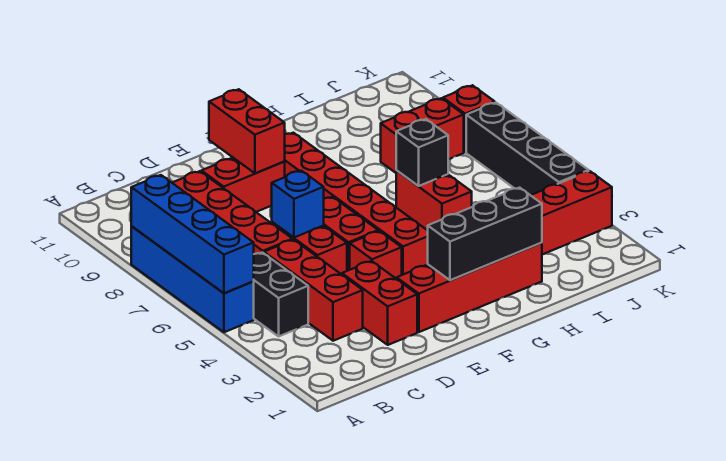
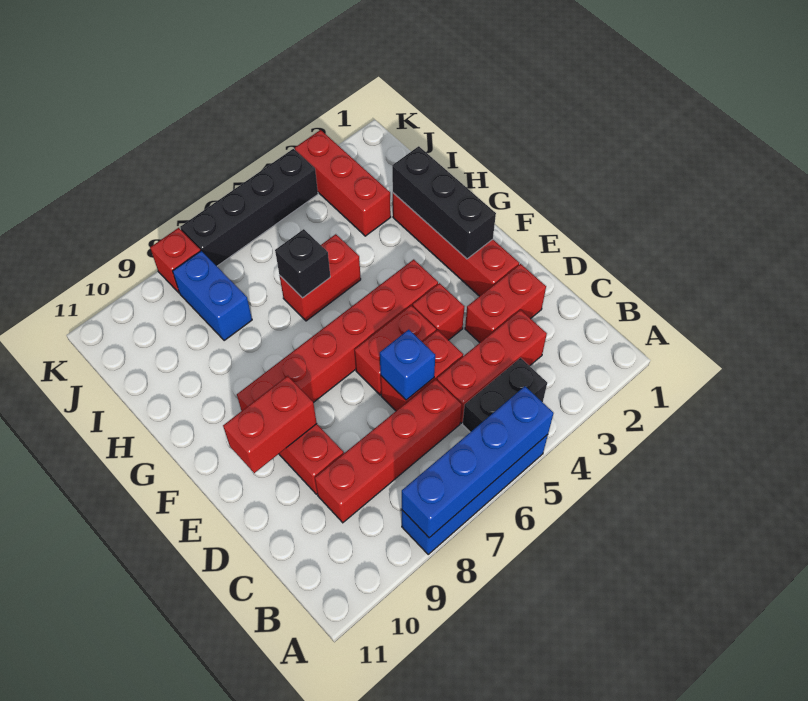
red 1x2 brick [381,98,464,173] -> blue 1x2 brick [173,251,252,341]

